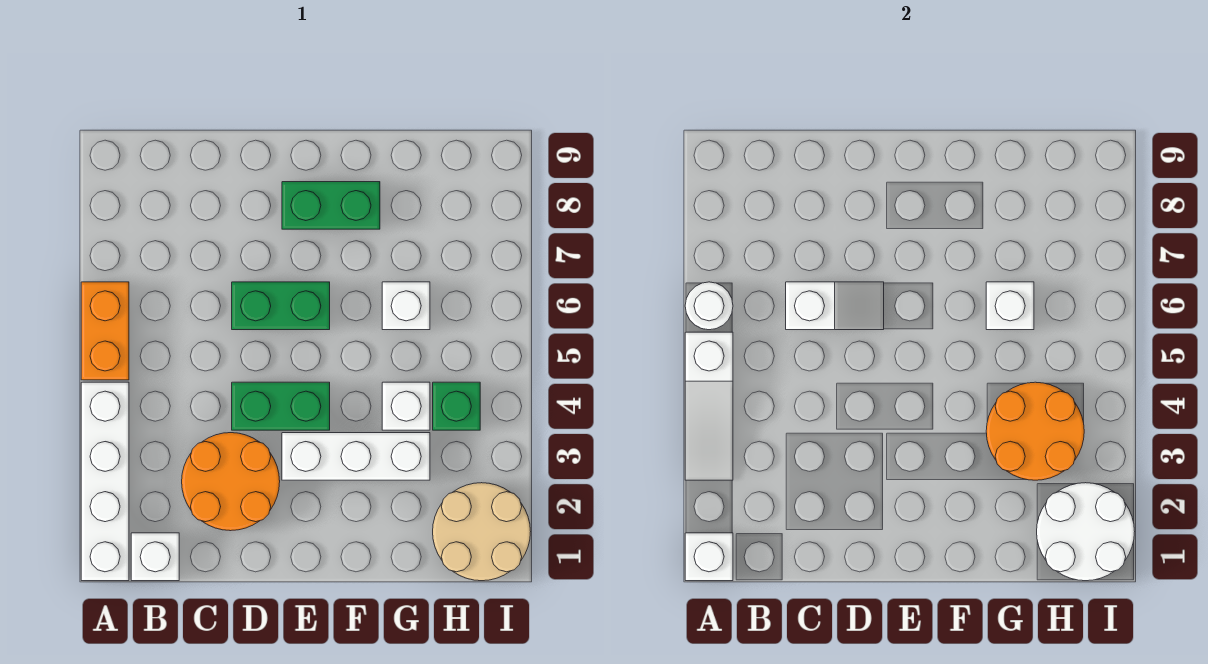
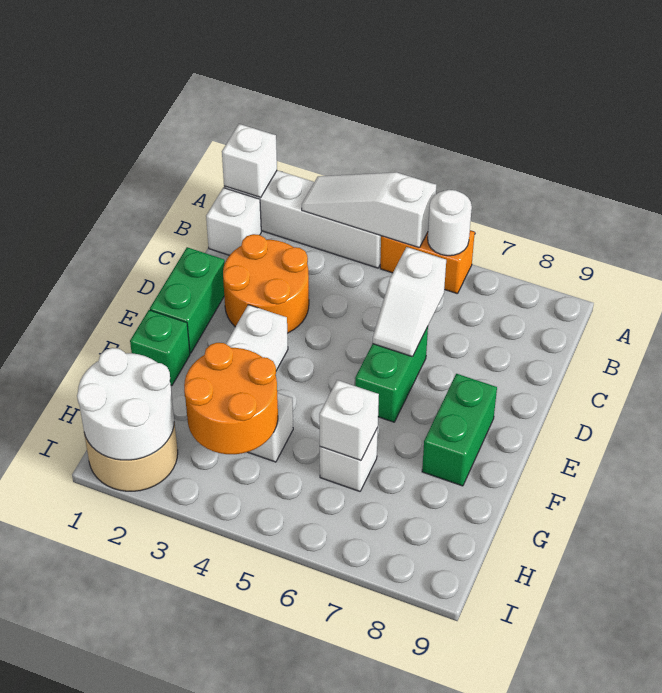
green 1x2 brick [232,382,330,430] -> green 1x2 brick moved to [150,247,225,353]
green 1x1 brick [433,382,480,430] -> green 1x1 brick moved to [130,310,190,386]

